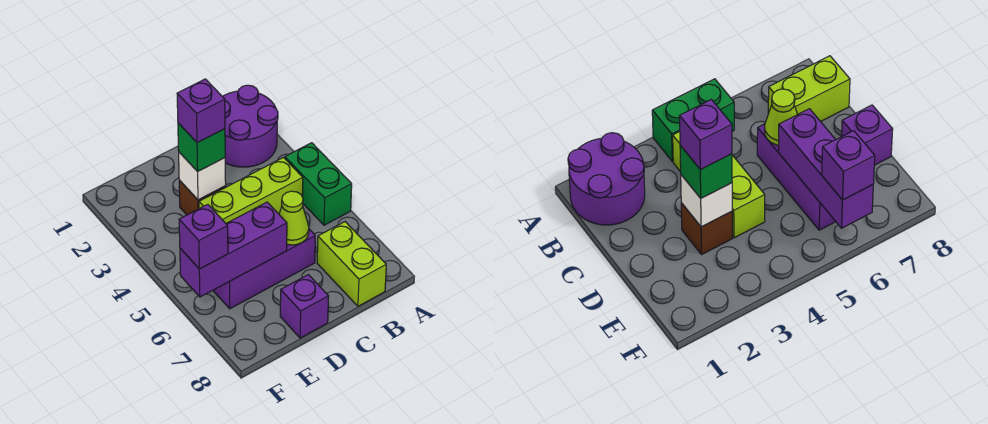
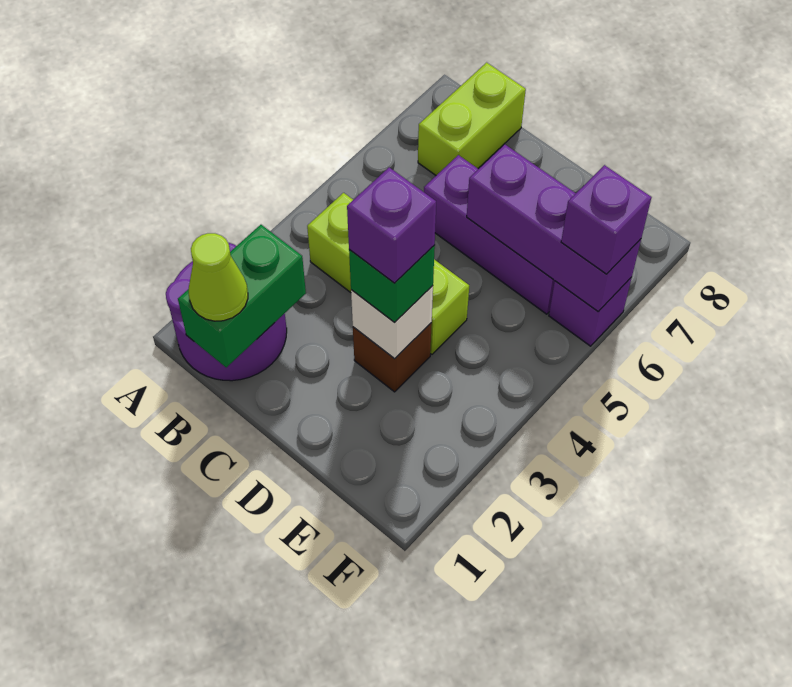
green 1x2 brick [285,143,352,225] -> green 1x2 brick moved to [178,225,306,368]
lime 1x1 cone [279,191,309,245] -> lime 1x1 cone moved to [189,233,248,321]
purple 1x1 brick [280,275,329,338] -> purple 1x1 brick moved to [549,277,632,346]

